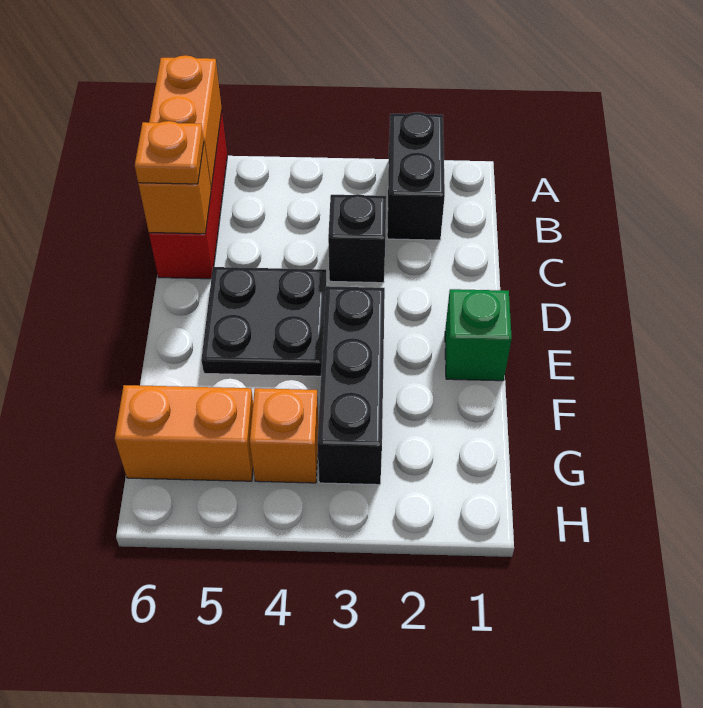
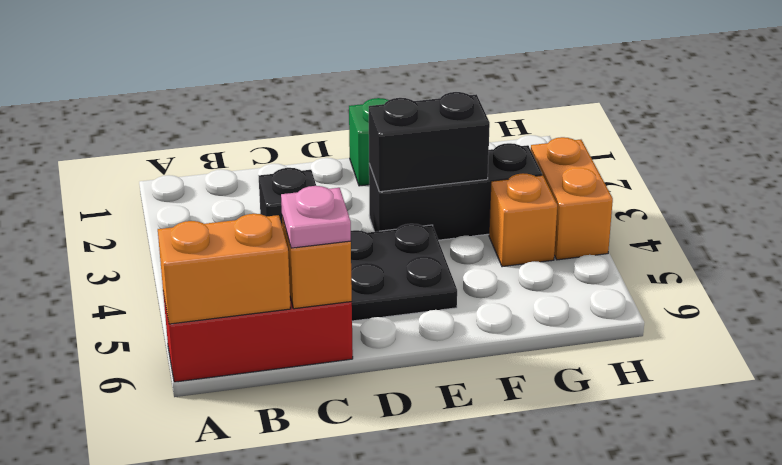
black 1x2 brick [387,112,445,240] -> black 1x2 brick moved to [369,92,490,192]
orange 1x1 plate [135,121,204,184] -> pink 1x1 plate [281,186,351,248]
orange 1x2 brick [115,385,253,481] -> orange 1x2 brick moved to [531,137,613,260]

